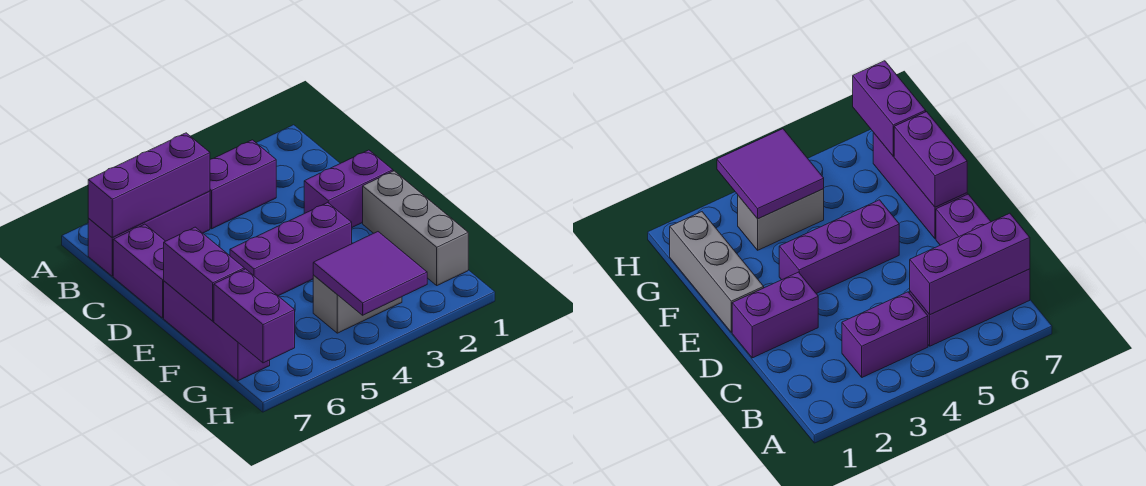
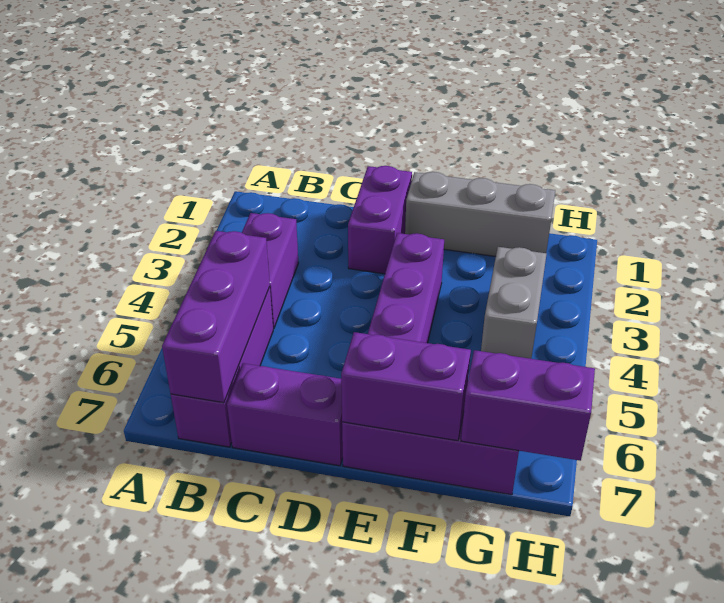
purple 2x2 tile [313,232,427,315] -> none

